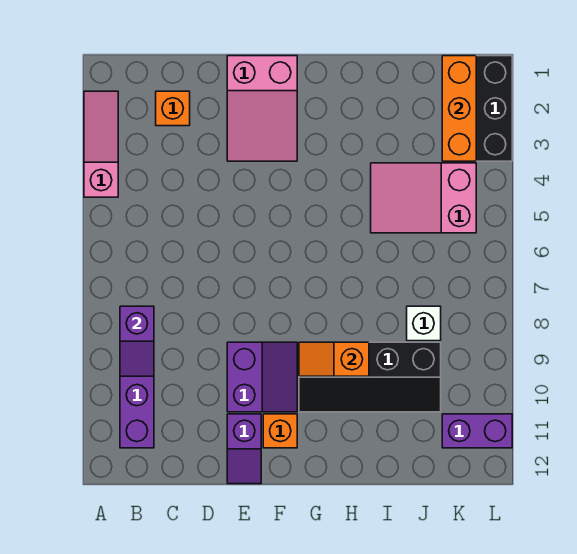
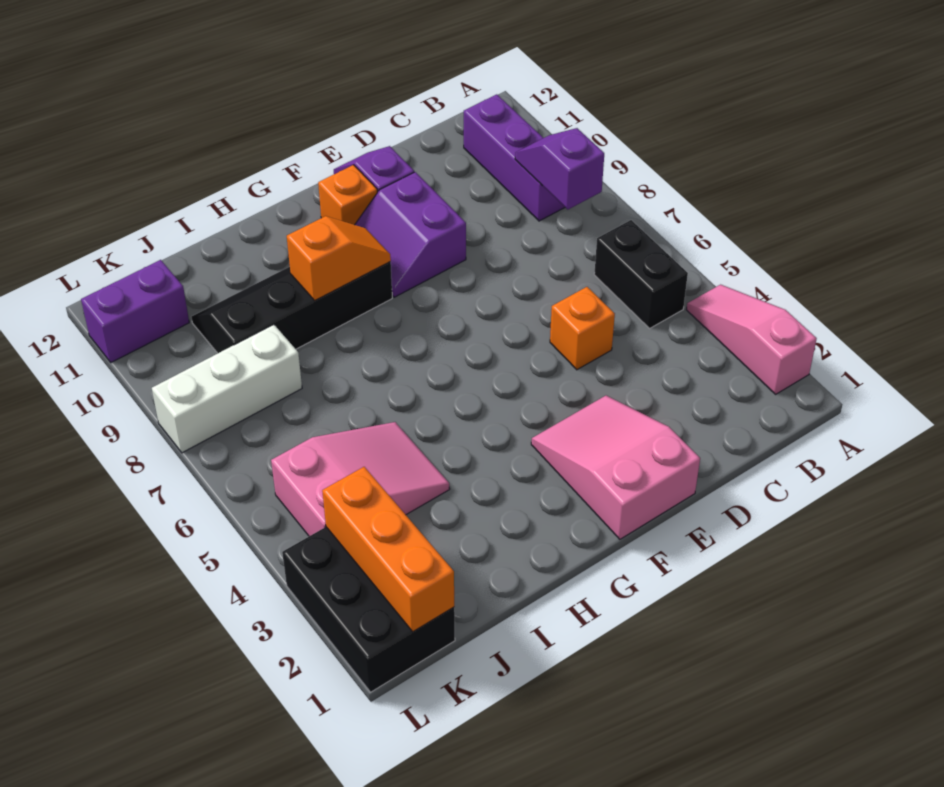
pink 1x3 slope [84,91,118,197] -> pink 1x3 slope turned to [686,285,817,394]
none -> black 1x2 brick [594,220,688,328]
orange 1x1 brick [156,91,190,126] -> orange 1x1 brick moved to [550,287,615,370]
white 1x1 brick [407,306,441,341] -> white 1x3 brick [152,325,302,453]

